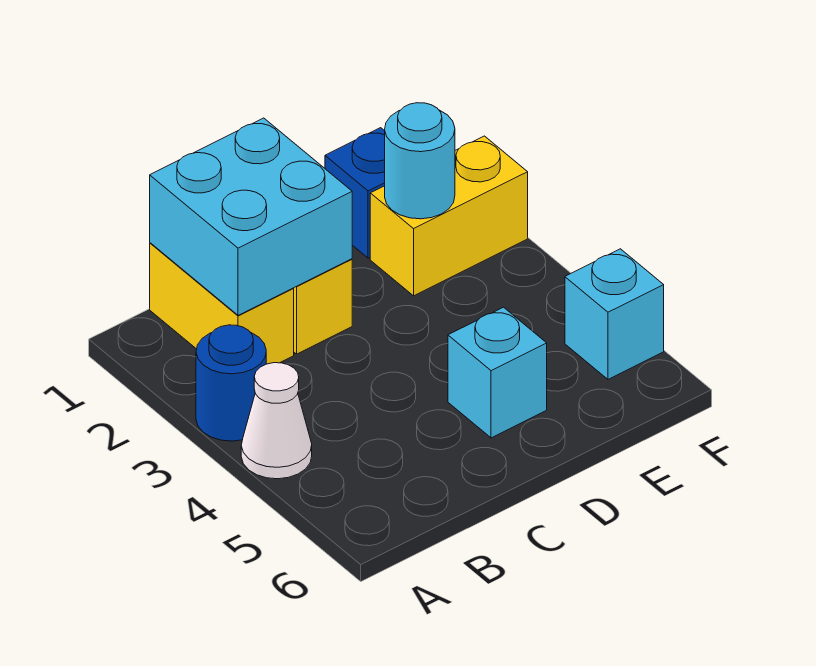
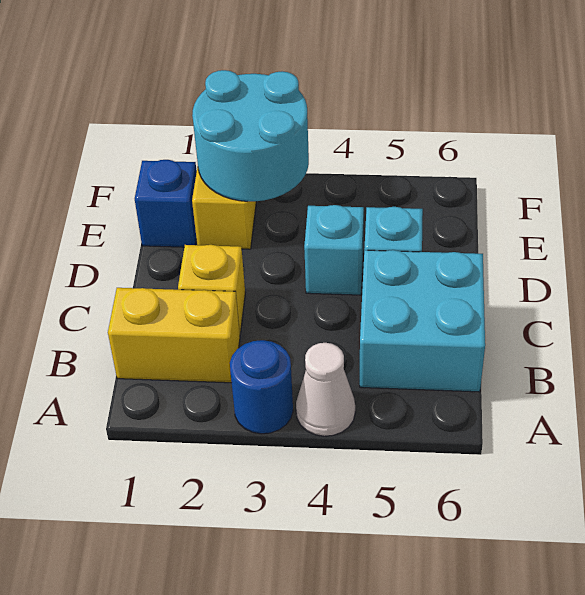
cyan 2x2 brick [150,118,352,315] -> cyan 2x2 brick moved to [360,250,485,392]
cyan 1x1 round brick [385,103,455,219] -> cyan 2x2 round brick [192,70,309,201]
cyan 1x1 brick [565,249,664,379] -> cyan 1x1 brick moved to [304,205,364,295]

